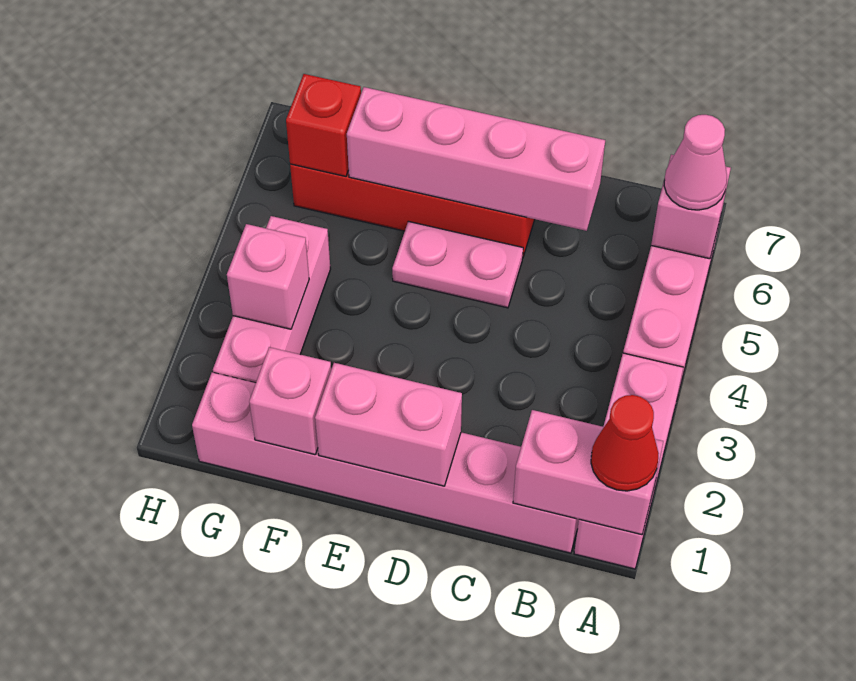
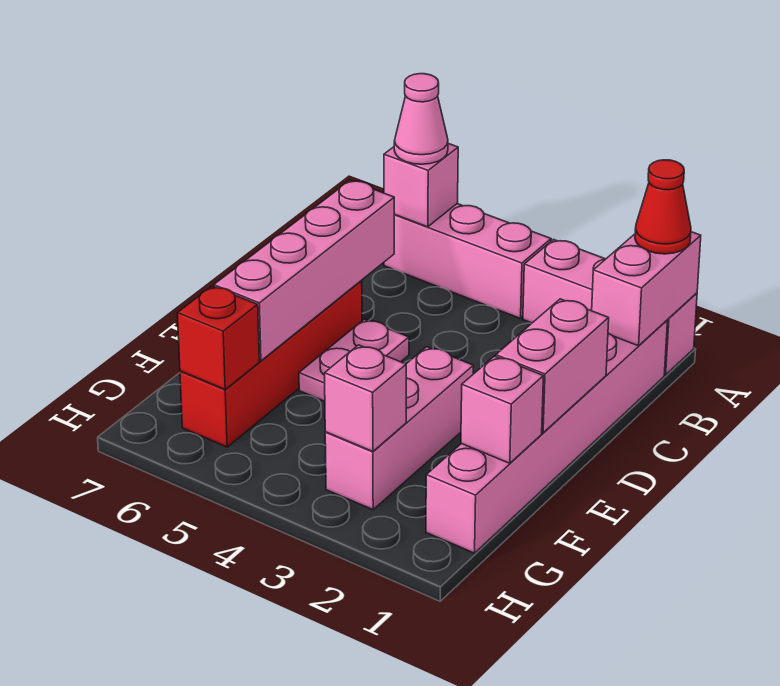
pink 1x3 brick [213,216,330,383] -> pink 1x3 brick turned to [325,347,473,510]

